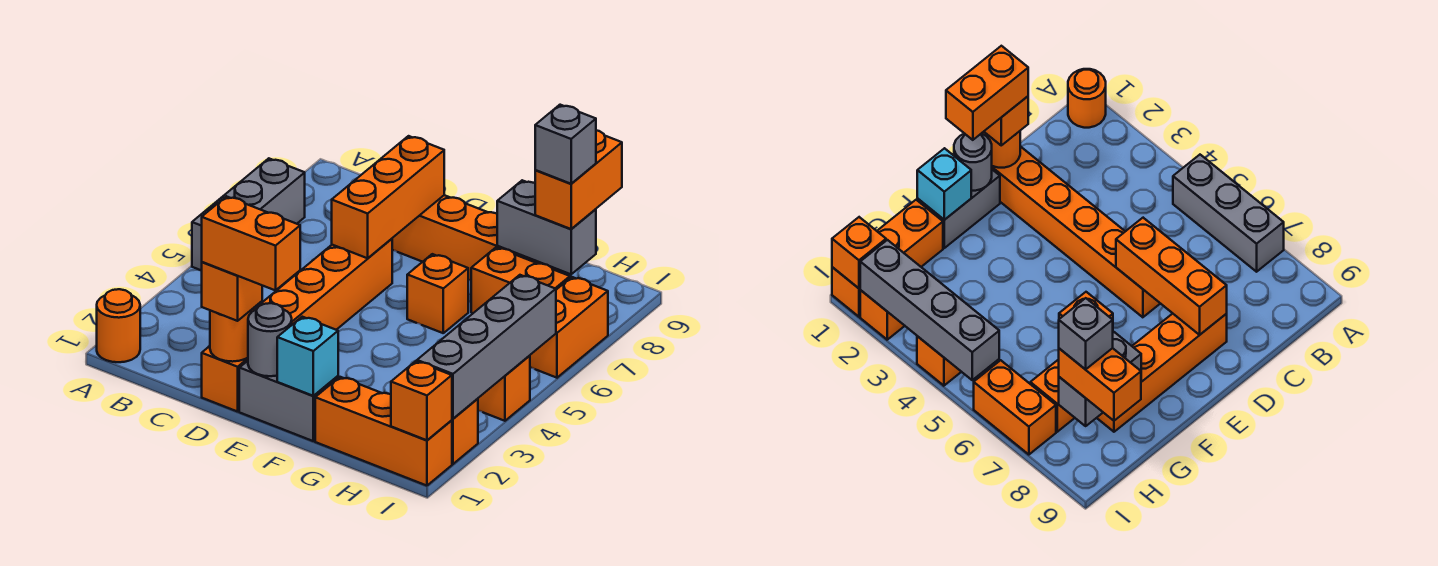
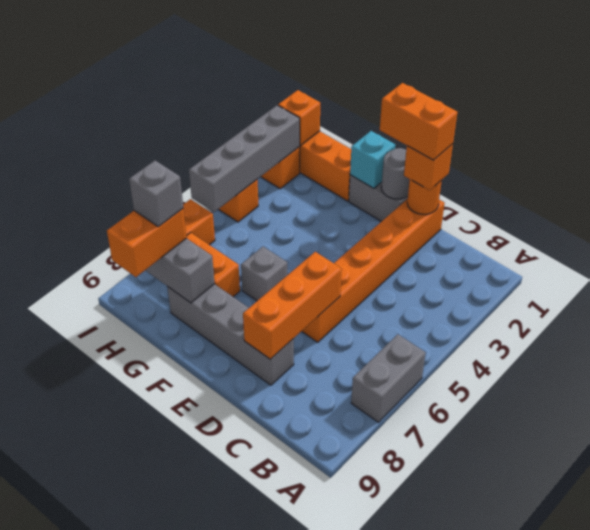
orange 1x1 round brick [97,289,140,362] -> none
grey 1x3 brick [192,158,305,271] -> grey 1x2 brick [351,334,426,422]
orange 1x4 brick [392,195,558,280] -> grey 1x4 brick [167,284,294,385]
orange 1x1 brick [407,254,468,333] -> grey 1x1 brick [241,247,287,301]

